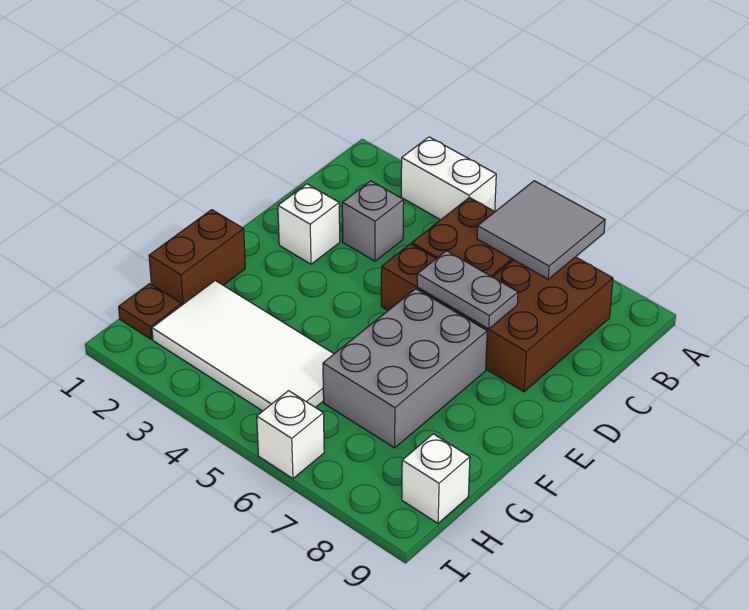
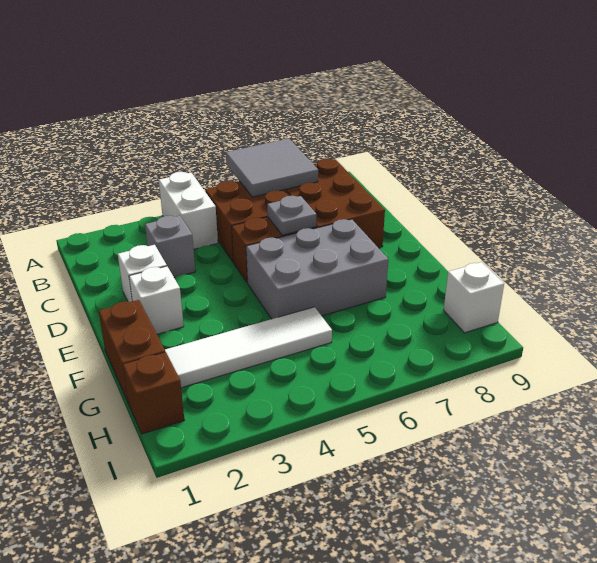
white 1x2 brick [401,137,496,220] -> white 1x2 brick turned to [159,172,218,249]
grey 1x2 plate [417,251,518,329] -> grey 1x1 plate [267,196,316,235]
grey 2x3 brick [323,289,487,448] -> grey 2x3 brick turned to [246,219,388,319]
white 2x4 tile [152,281,334,411] -> white 1x4 tile [165,307,332,388]
brown 1x1 plate [119,284,181,339] -> brown 1x1 brick [123,352,184,434]
white 1x1 brick [257,391,324,479] -> white 1x1 brick moved to [129,266,184,334]

